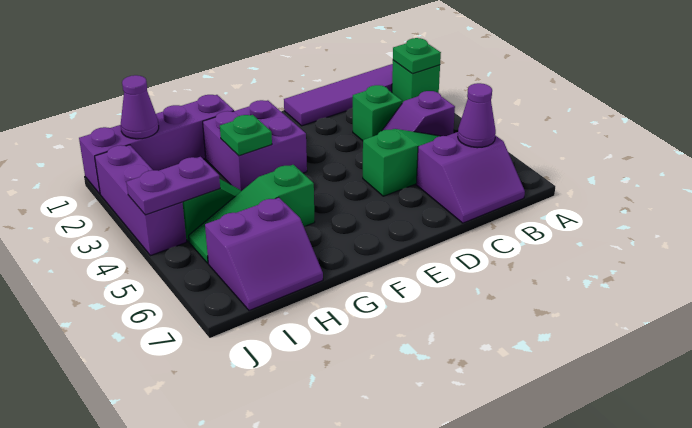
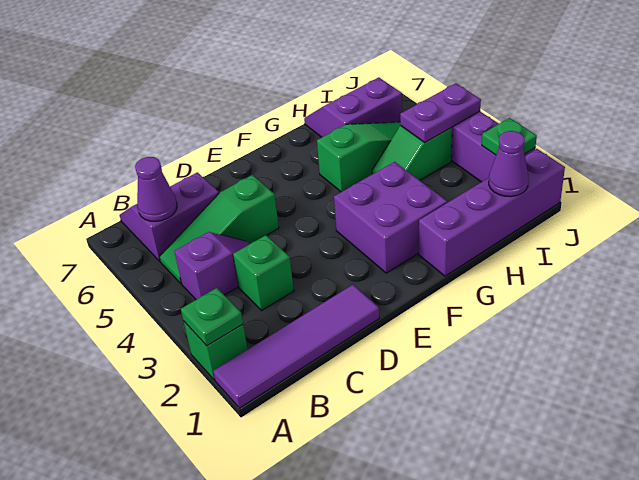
green 1x1 plate [220,115,272,156] -> green 1x1 plate moved to [482,118,537,155]

